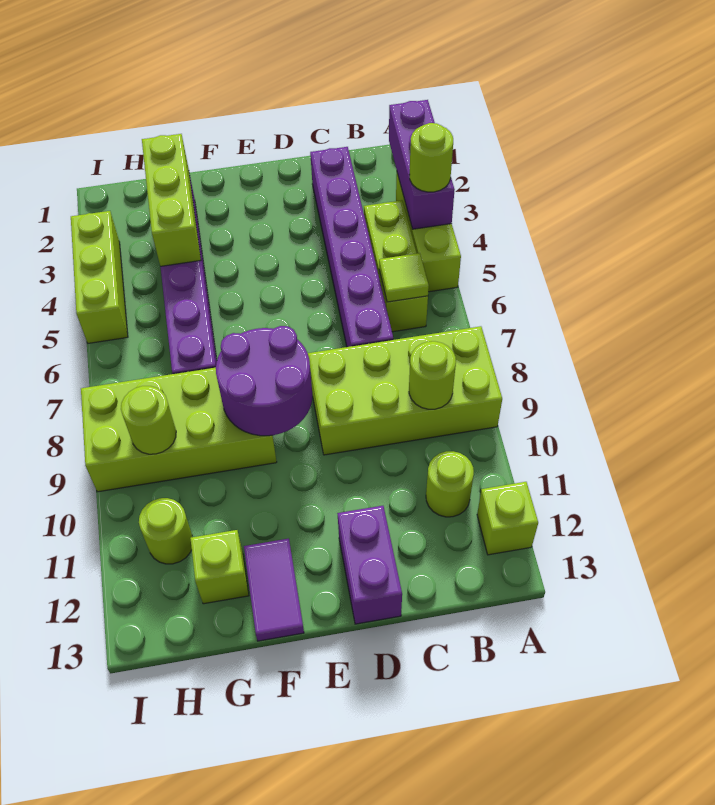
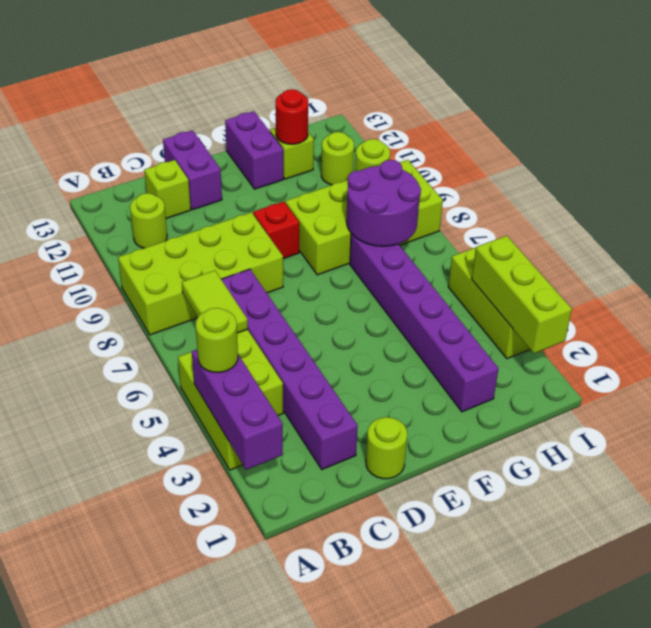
lime 1x1 brick [477,482,538,555] -> lime 1x1 brick moved to [144,160,191,218]
lime 1x1 tile [379,253,429,302] -> lime 1x2 tile [182,270,248,333]
lime 1x1 round brick [409,341,456,409] -> lime 1x1 round brick moved to [366,417,407,479]
purple 2x2 round brick [216,326,313,436] -> purple 2x2 round brick moved to [346,160,421,246]
none -> red 1x1 brick [253,201,299,259]
purple 1x2 tile [244,539,304,641] -> purple 1x2 brick [225,111,283,189]
lime 1x3 brick [142,134,201,266] -> lime 1x3 brick moved to [472,236,572,353]
none -> red 1x1 round brick [276,89,308,144]

